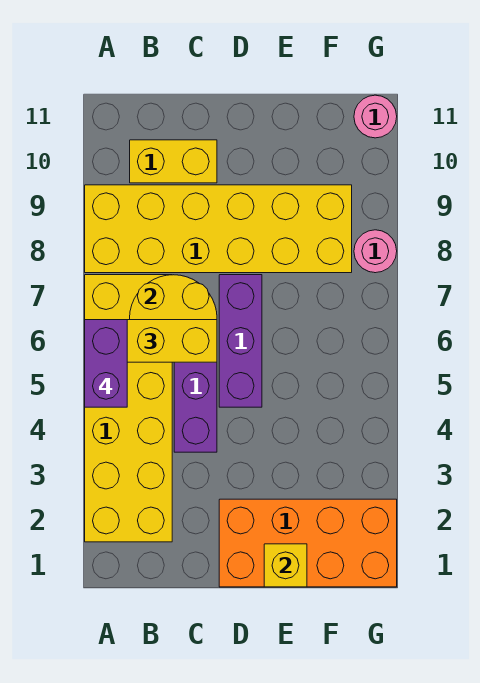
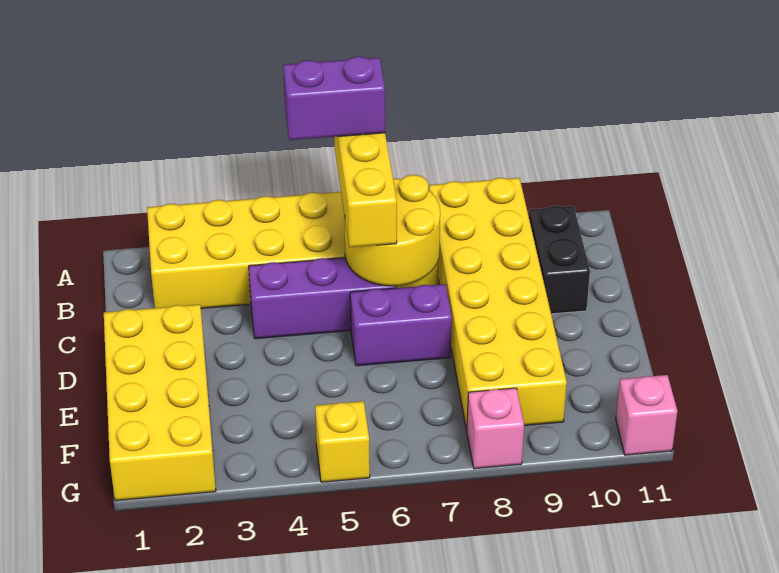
yellow 1x2 brick [130,140,217,183] -> black 1x2 brick [529,206,590,314]
orange 2x4 brick [219,499,397,587] -> yellow 2x4 brick [104,304,216,501]
purple 1x3 brick [219,275,262,407] -> purple 1x2 brick [350,284,452,366]
yellow 1x1 brick [264,544,307,587] -> yellow 1x1 brick moved to [315,401,370,482]
pink 1x1 round brick [354,230,397,273] -> pink 1x1 brick [467,388,524,469]
pink 1x1 round brick [354,95,397,138] -> pink 1x1 brick [616,375,677,455]

